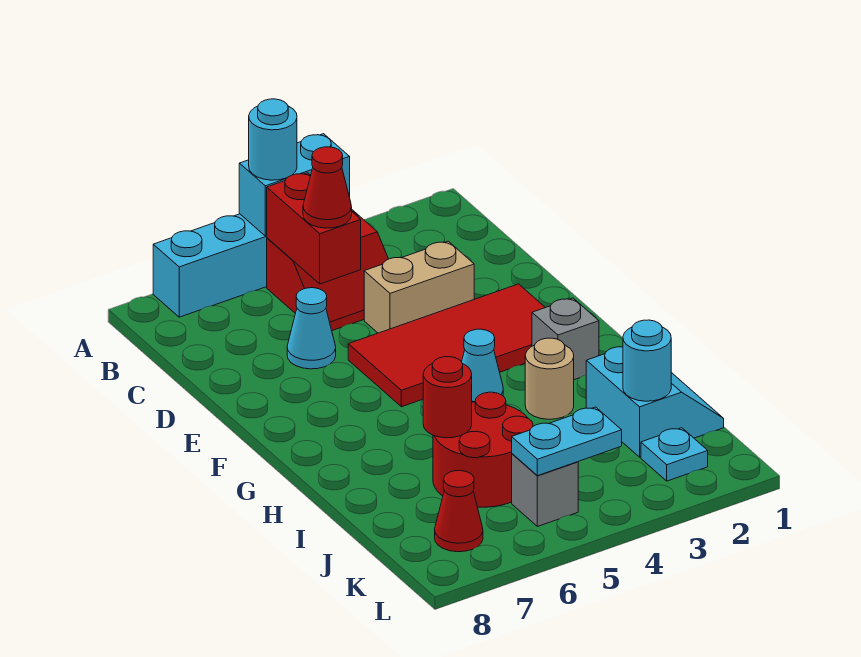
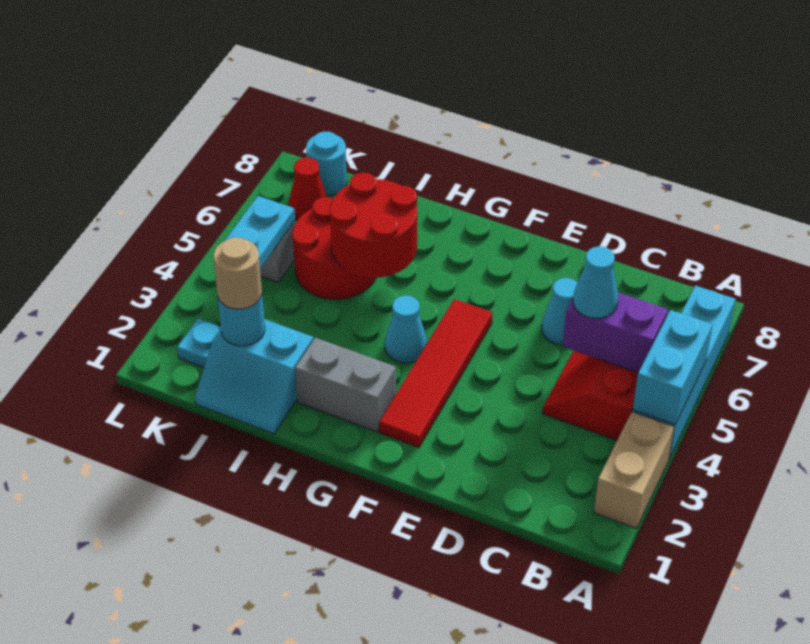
cyan 1x1 round brick [249,99,297,180] -> cyan 1x1 round brick moved to [306,132,347,196]
red 1x2 brick [267,173,361,284] -> purple 1x2 brick [563,293,668,373]
red 1x1 cone [303,147,352,228] -> cyan 1x1 cone [573,246,618,318]
tan 1x2 brick [364,241,474,333] -> tan 1x2 brick moved to [594,412,674,528]
red 2x4 tile [348,284,545,407] -> red 1x4 tile [379,299,492,447]
grey 1x1 brick [532,298,599,380] -> grey 1x2 brick [295,338,396,432]
tan 1x1 round brick [525,338,574,419] -> tan 1x1 round brick moved to [214,237,262,309]
red 1x1 round brick [423,357,472,438] -> red 2x2 round brick [330,173,417,278]

